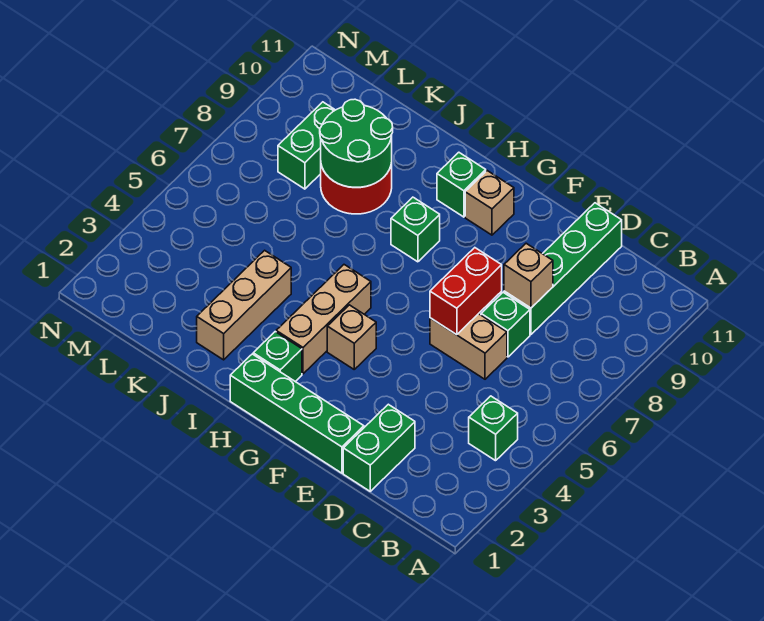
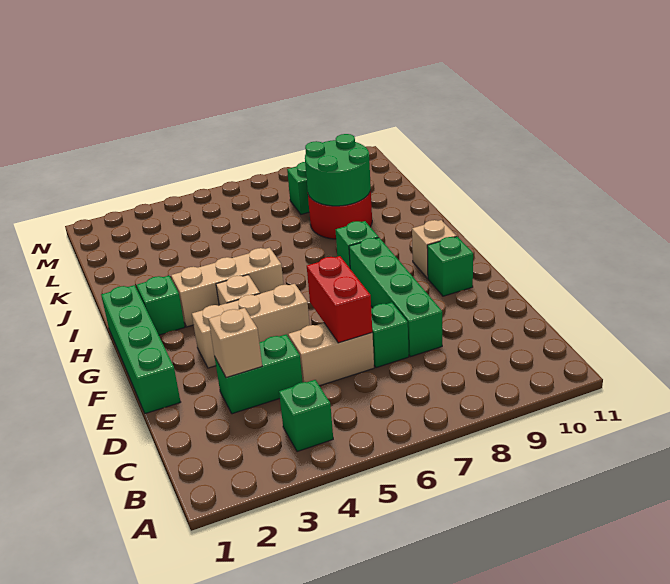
green 1x2 brick [343,404,415,491] -> green 1x2 brick moved to [215,334,303,414]
tan 1x2 brick [430,314,507,379] -> tan 1x2 brick turned to [288,323,374,386]
green 1x4 brick [504,203,622,334] -> green 1x4 brick turned to [349,238,442,357]
tan 1x1 brick [504,243,553,308] -> tan 1x1 brick moved to [208,308,262,378]
red 1x2 brick [430,248,502,335] -> red 1x2 brick turned to [307,256,372,343]
green 1x1 brick [437,152,486,217] -> green 1x1 brick moved to [427,237,473,296]
tan 1x3 brick [197,250,291,360] -> tan 1x3 brick moved to [192,284,310,368]

